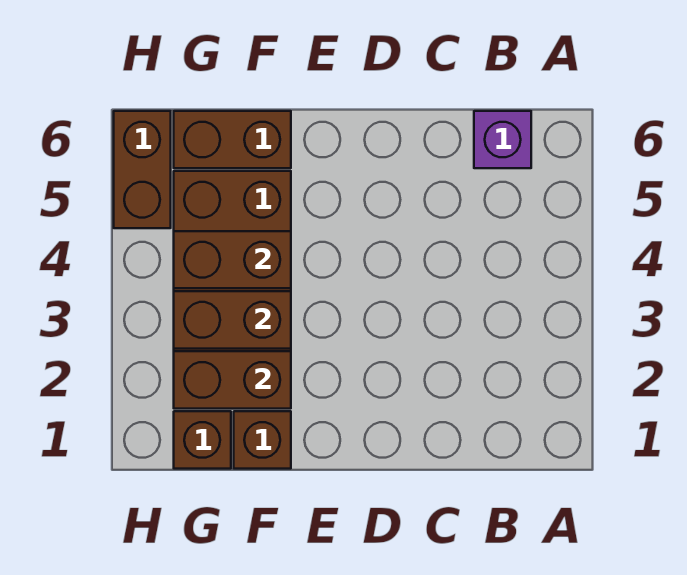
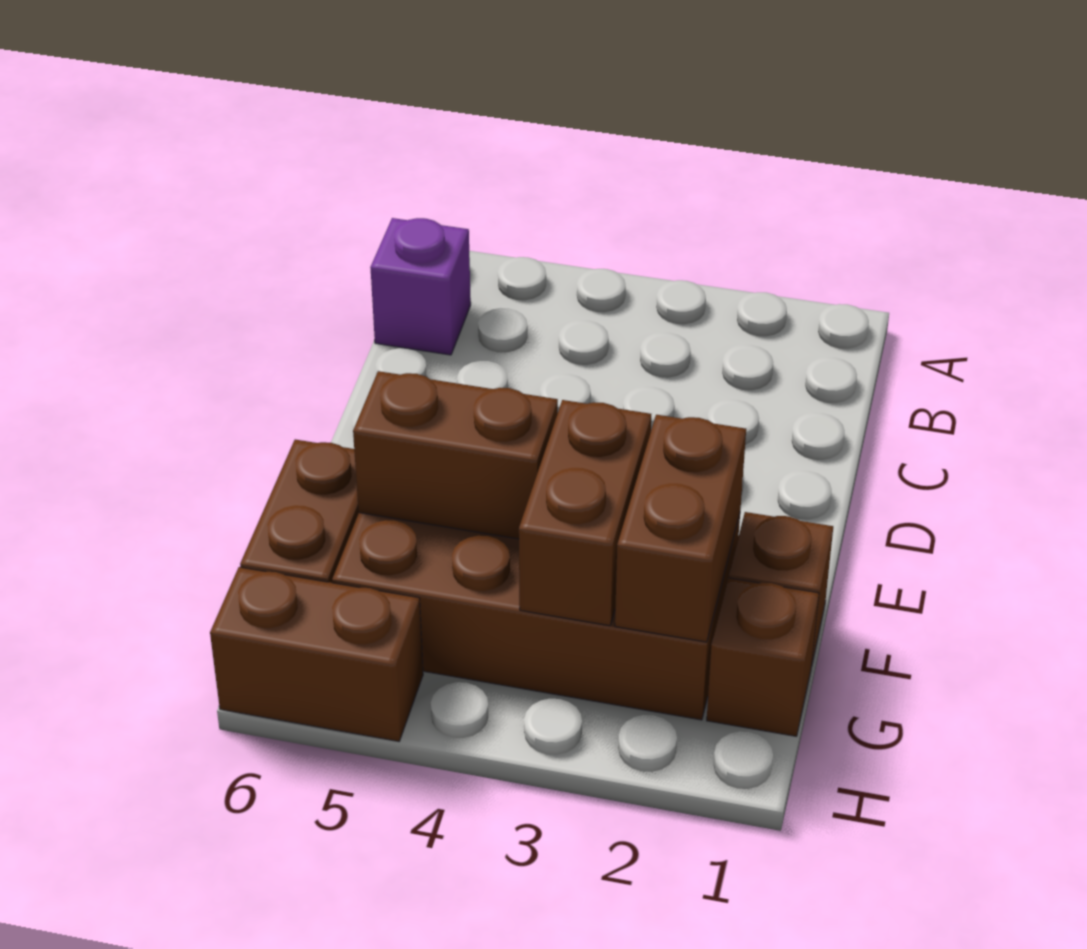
brown 1x2 brick [174,231,291,288] -> brown 1x2 brick turned to [353,371,558,539]

